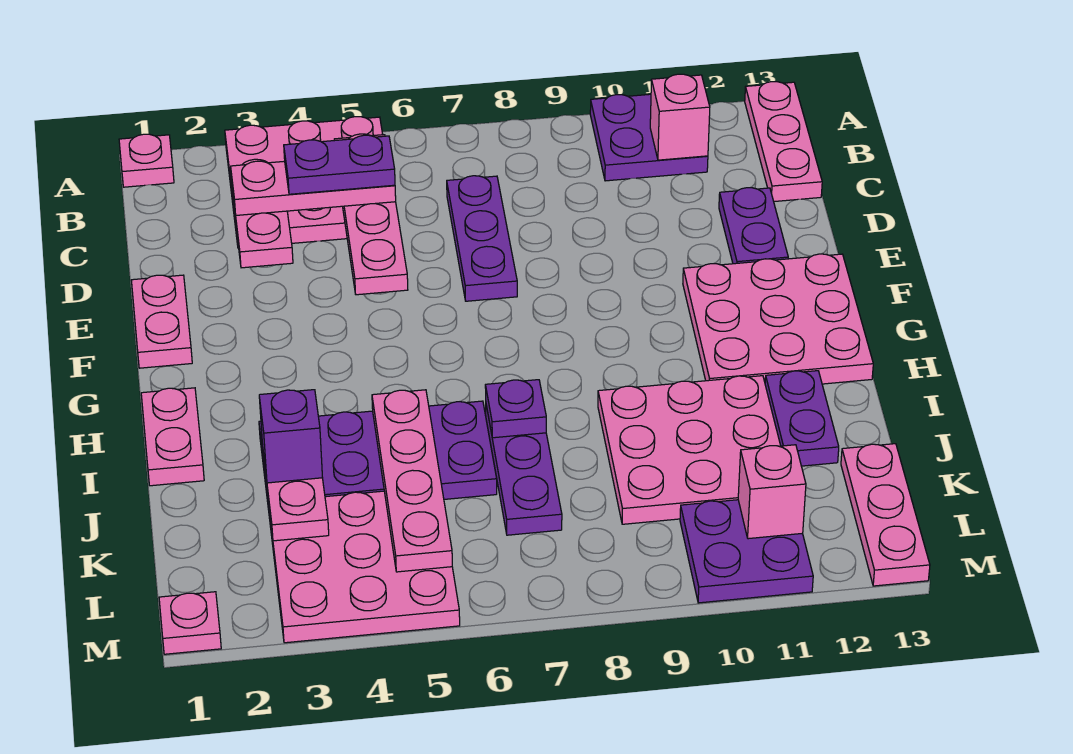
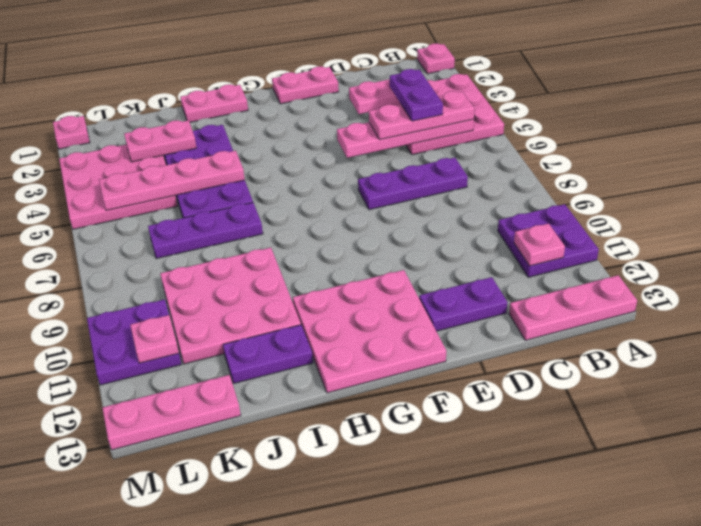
pink 1x1 brick [650,74,710,160] -> pink 1x1 plate [514,224,565,266]
pink 1x3 plate [231,161,396,215] -> pink 1x3 plate turned to [369,91,475,139]
purple 1x1 plate [485,380,546,438] -> none
purple 1x1 brick [259,390,322,483] -> none
pink 1x1 brick [738,445,806,539] -> pink 1x1 plate [130,315,179,363]

